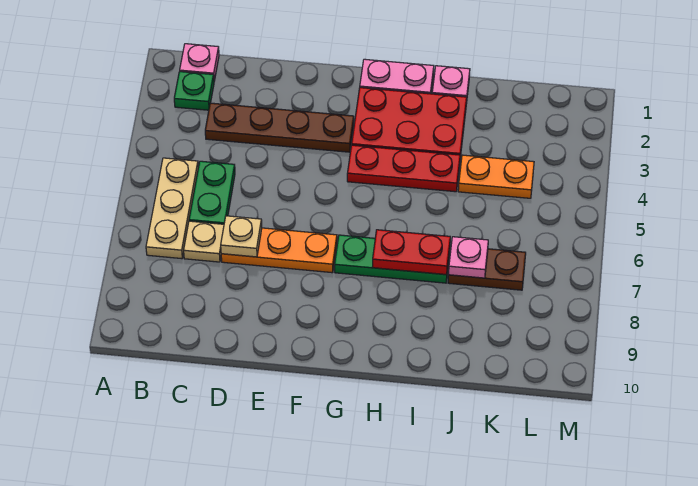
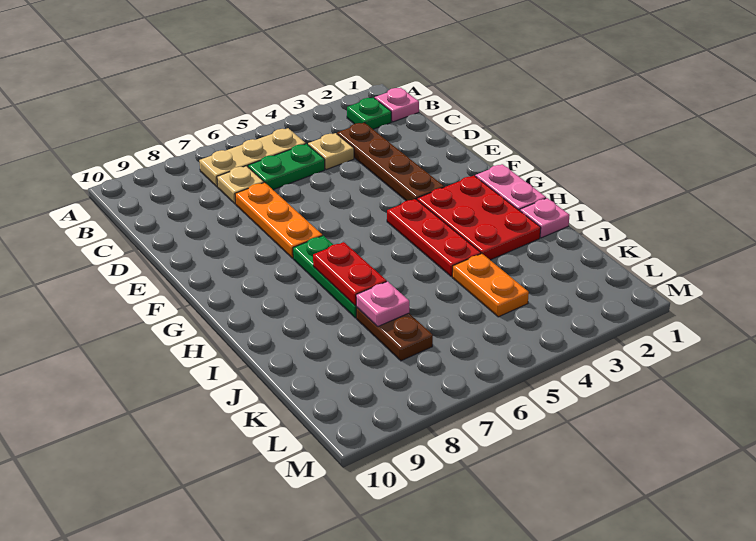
tan 1x1 plate [221,216,262,257] -> tan 1x1 plate moved to [308,133,354,170]

